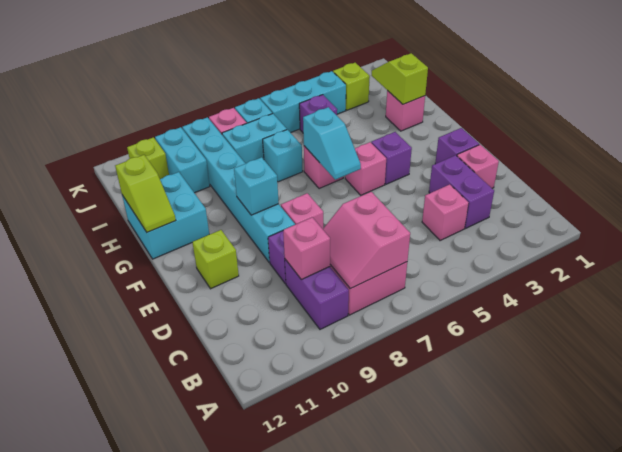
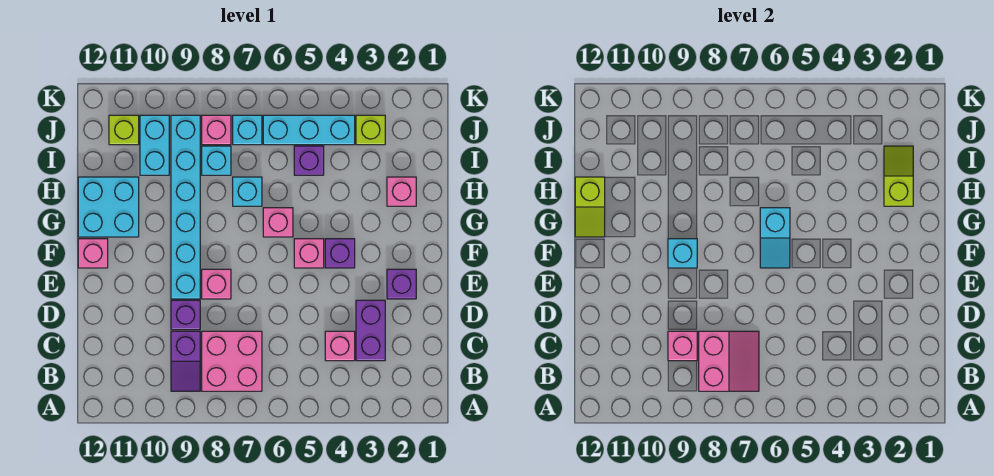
pink 2x2 slope [323,192,410,289] -> pink 2x2 slope turned to [699,331,759,391]
purple 1x2 brick [285,259,349,329] -> purple 1x2 slope [171,331,200,391]
pink 1x1 brick [457,145,499,188] -> pink 1x1 brick moved to [78,239,108,268]
lime 1x1 brick [192,230,239,289] -> none
cyan 1x2 brick [222,114,287,164] -> cyan 1x1 brick [202,146,231,175]

